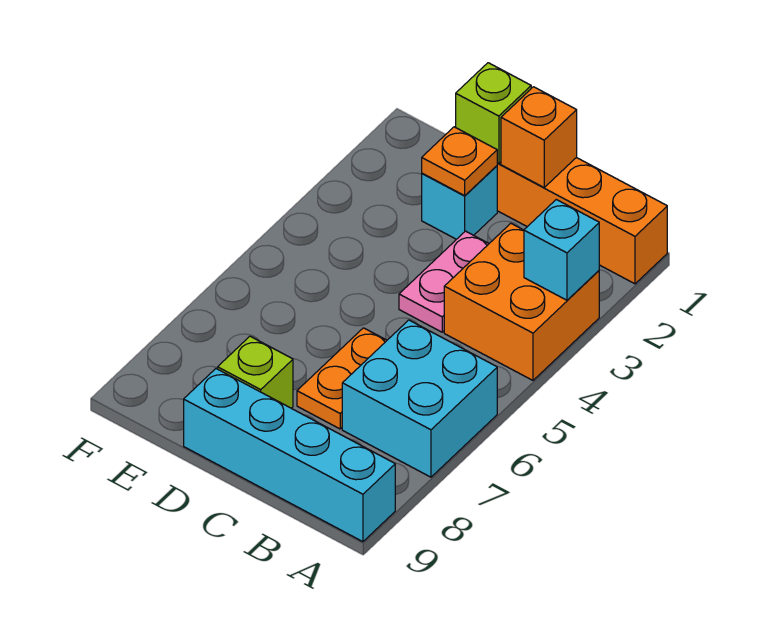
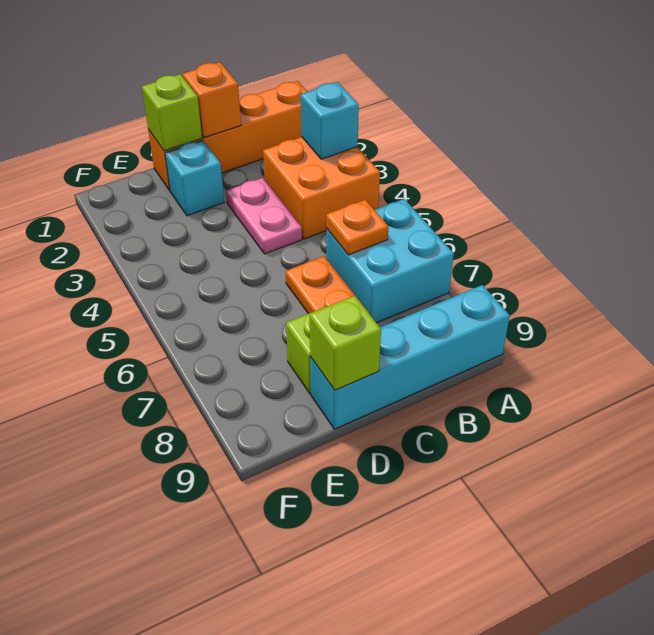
orange 1x1 plate [422,127,497,196] -> orange 1x1 plate moved to [326,200,388,255]
none -> lime 1x1 brick [310,296,381,390]

